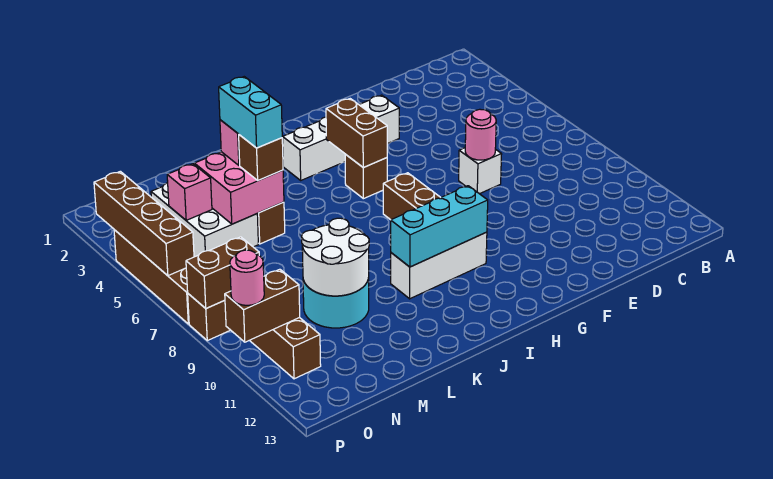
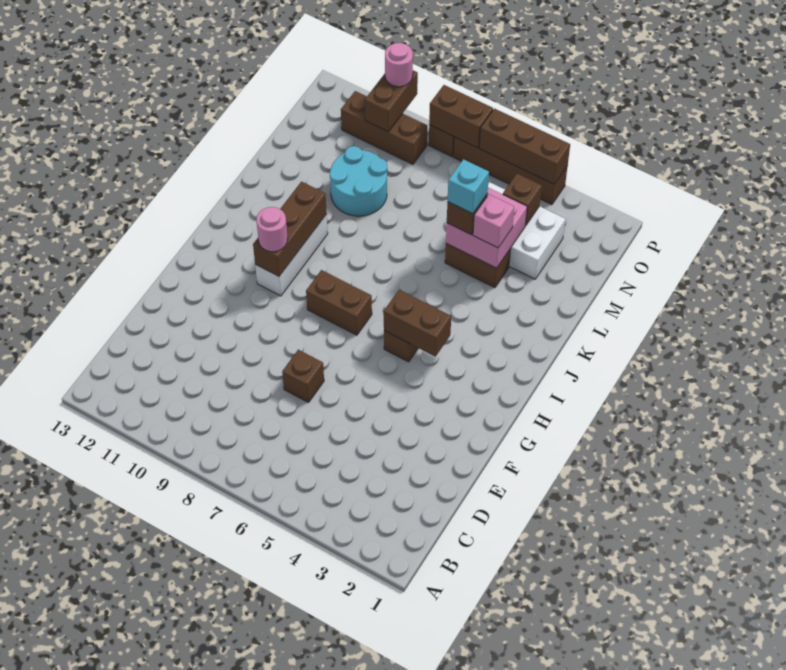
white 1x1 brick [459,148,502,194] -> brown 1x1 brick [282,350,324,402]
pink 1x1 round brick [465,109,496,160] -> pink 1x1 round brick moved to [256,207,288,252]
white 1x4 brick [283,95,399,180] -> none
cyan 1x3 brick [391,186,488,267] -> brown 1x3 brick [253,182,327,276]
cyan 1x2 brick [219,77,282,148] -> cyan 1x1 brick [448,159,489,214]
white 2x2 round brick [302,218,369,296] -> none
pink 1x1 brick [167,164,212,220] -> brown 1x1 brick [503,174,542,226]
brown 1x2 brick [186,237,259,308] -> brown 1x2 brick turned to [429,85,493,148]
brown 1x4 brick [94,171,194,276] -> brown 1x3 brick [479,109,570,184]

